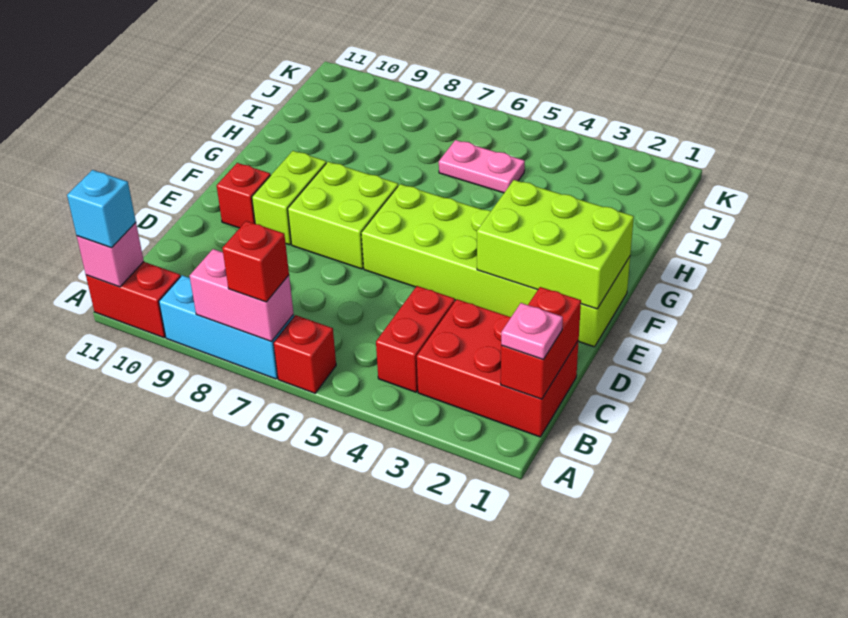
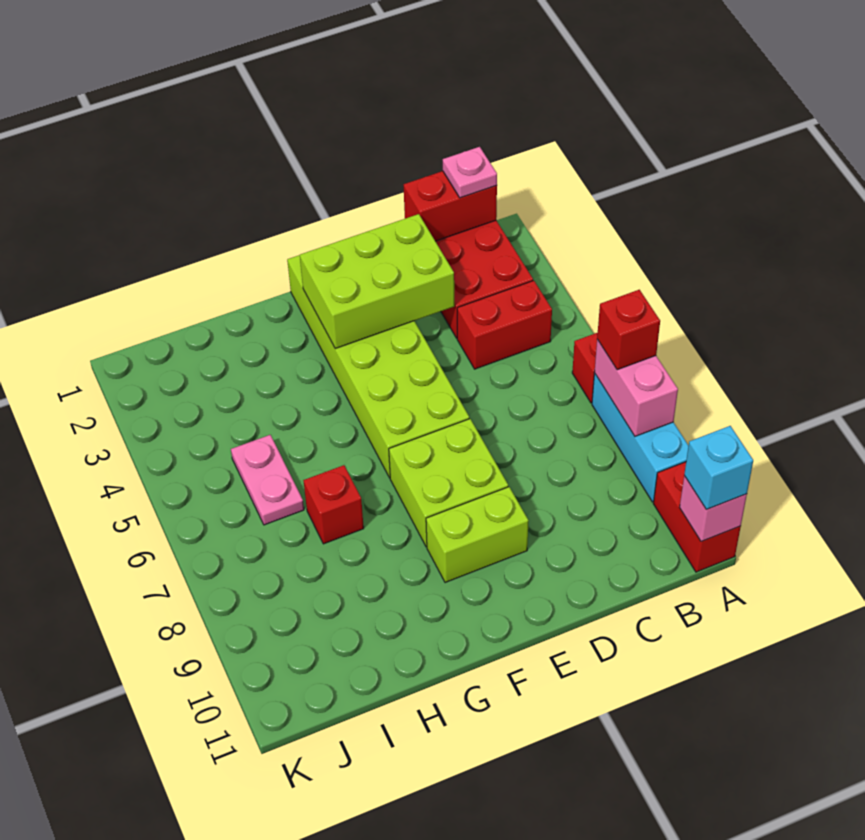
lime 2x3 brick [477,180,634,309] -> lime 2x3 brick turned to [300,214,454,349]
red 1x1 brick [217,163,271,228] -> red 1x1 brick moved to [303,465,364,544]

